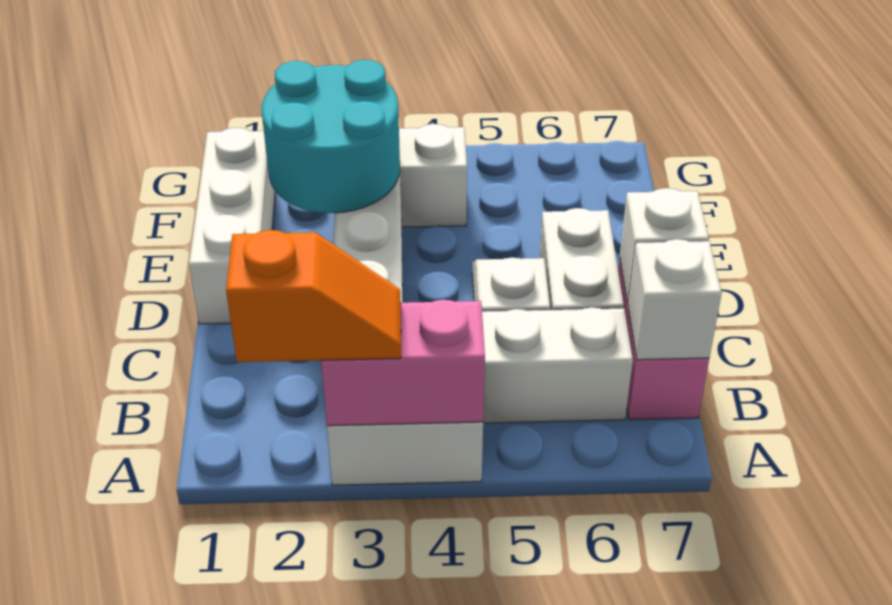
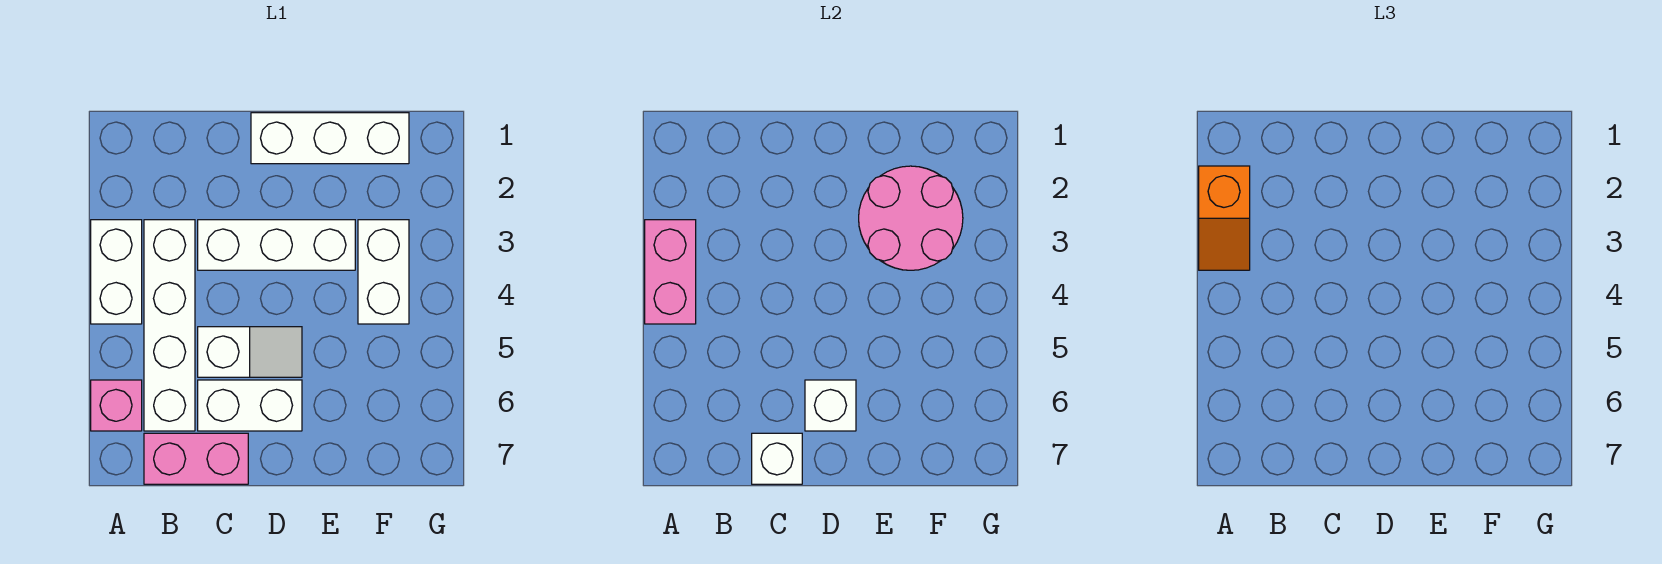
none -> pink 1x1 brick [91,380,142,431]
white 1x1 brick [628,239,722,360] -> white 1x1 brick moved to [805,380,856,431]
cyan 2x2 round brick [262,60,400,213] -> pink 2x2 round brick [859,166,963,270]

